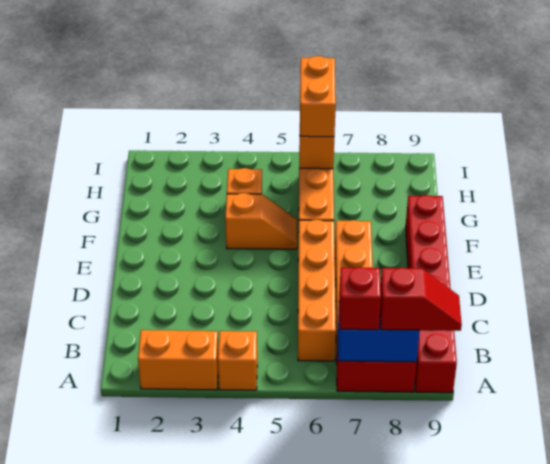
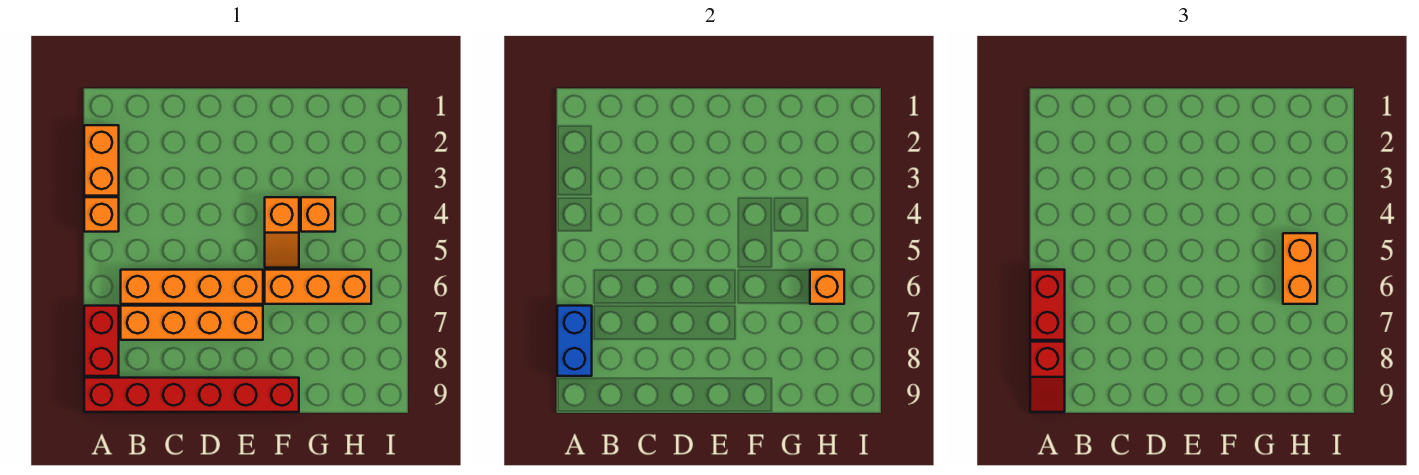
red 1x1 brick [339,267,381,330] -> red 1x2 brick [1030,270,1065,340]
orange 1x2 brick [300,56,336,137] -> orange 1x2 brick turned to [1283,233,1317,304]

